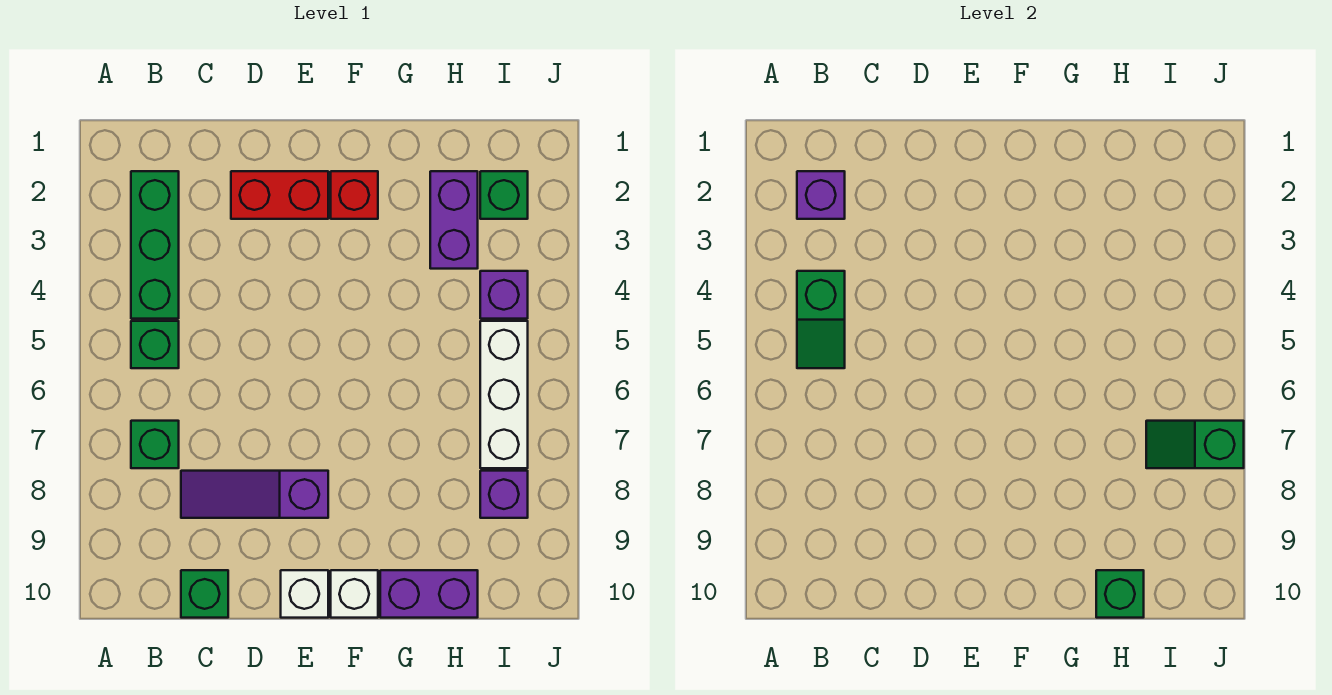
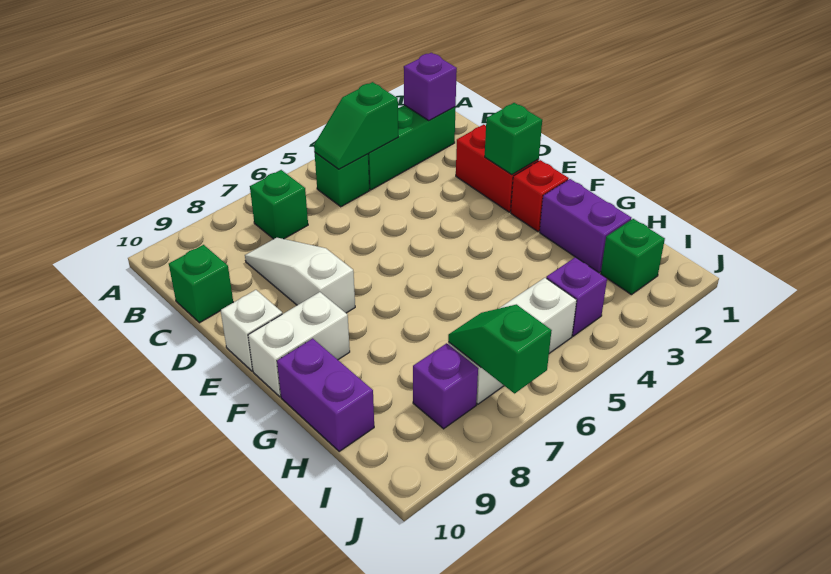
purple 1x3 slope [181,471,328,518] -> white 1x3 slope [245,238,355,313]
white 1x1 brick [331,570,378,618] -> white 1x2 brick [248,292,350,397]
purple 1x2 brick [430,171,478,269] -> purple 1x2 brick turned to [540,179,631,273]
green 1x1 brick [1096,570,1144,618] -> green 1x1 brick moved to [485,103,542,175]

